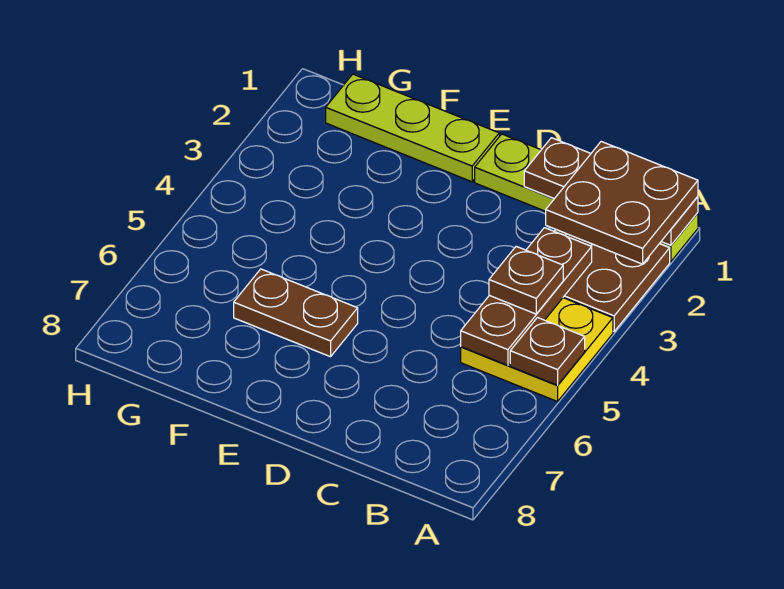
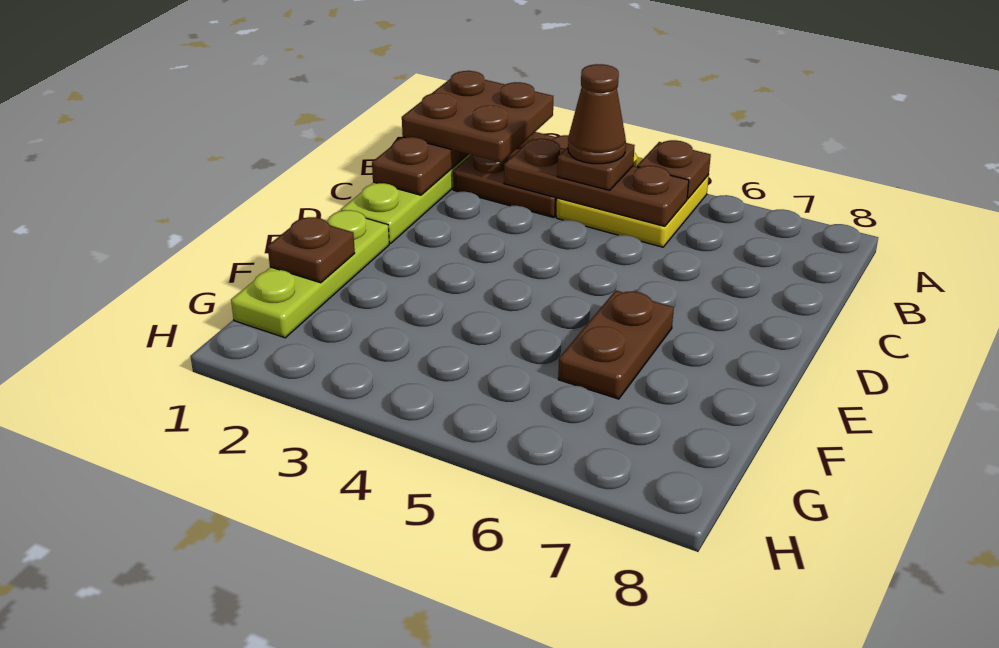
none -> brown 1x1 cone [568,64,626,164]
none -> brown 1x1 plate [268,217,355,283]

